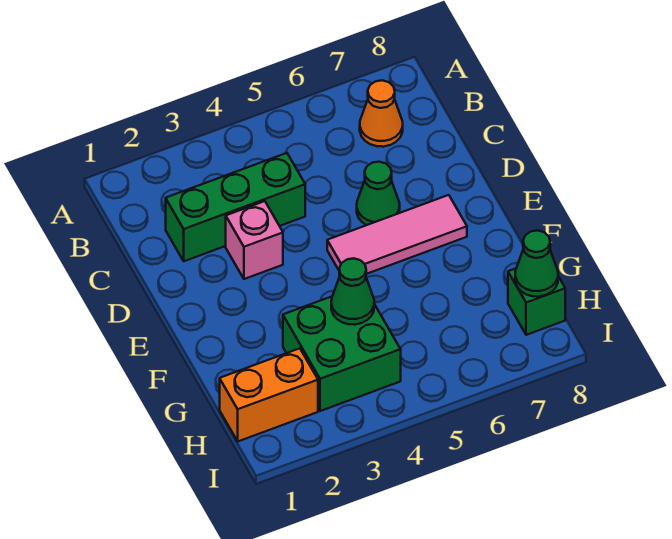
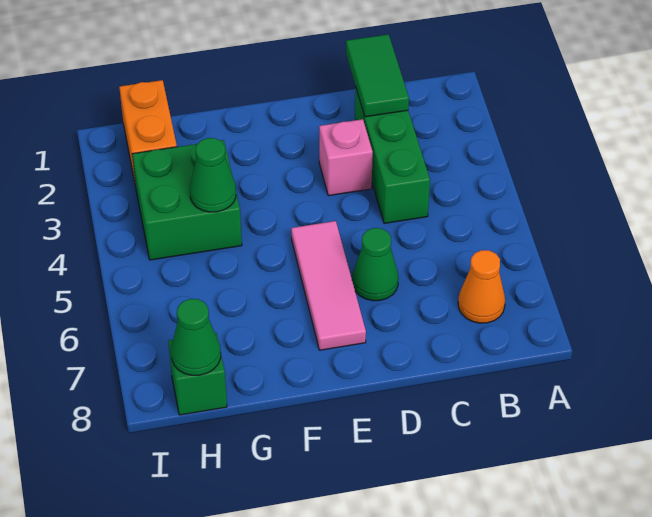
none -> green 1x2 tile [346,34,409,117]

